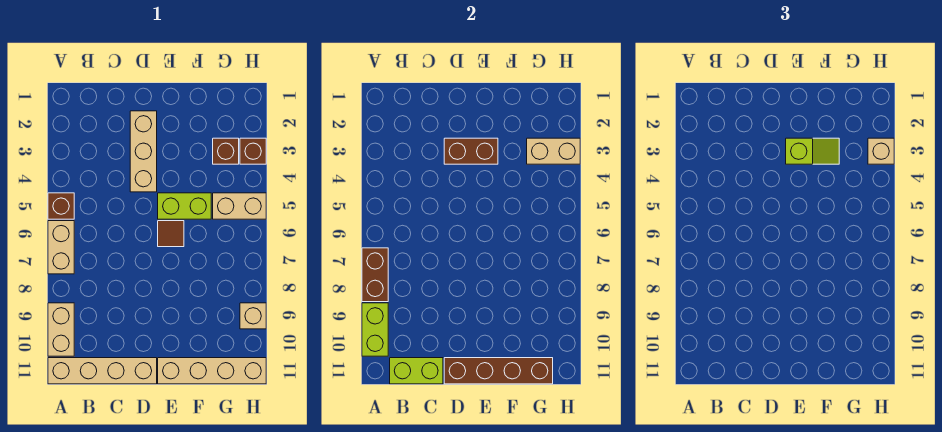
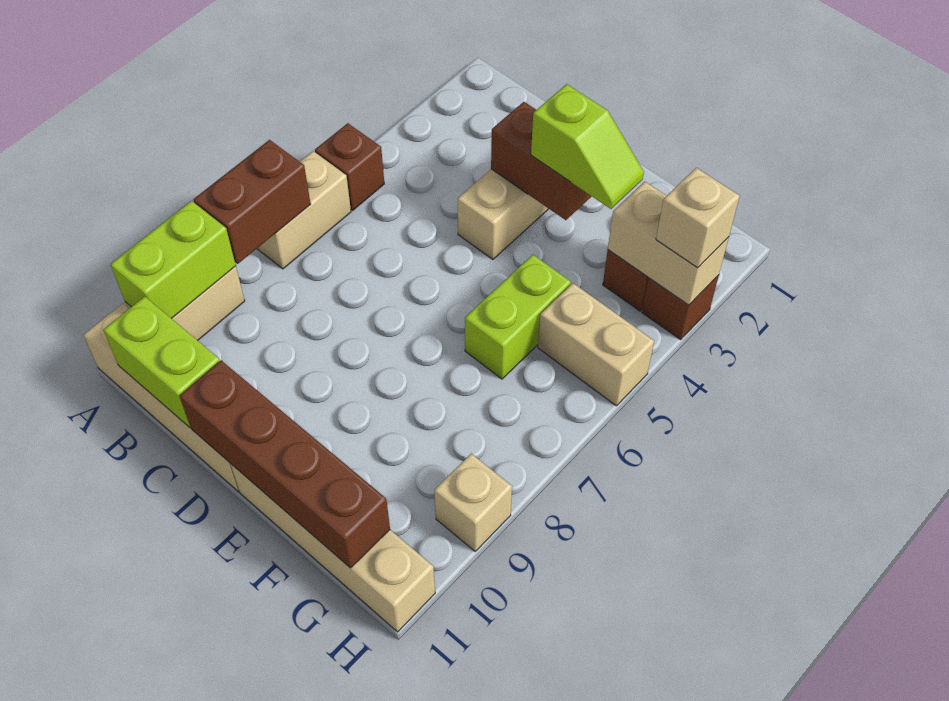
lime 1x2 brick [158,193,211,219] -> lime 1x2 brick turned to [465,255,571,379]
brown 1x1 tile [158,221,184,247] -> none

